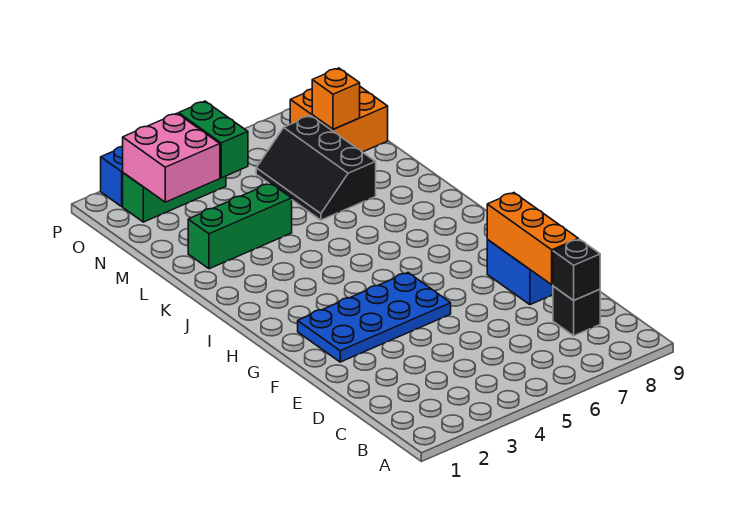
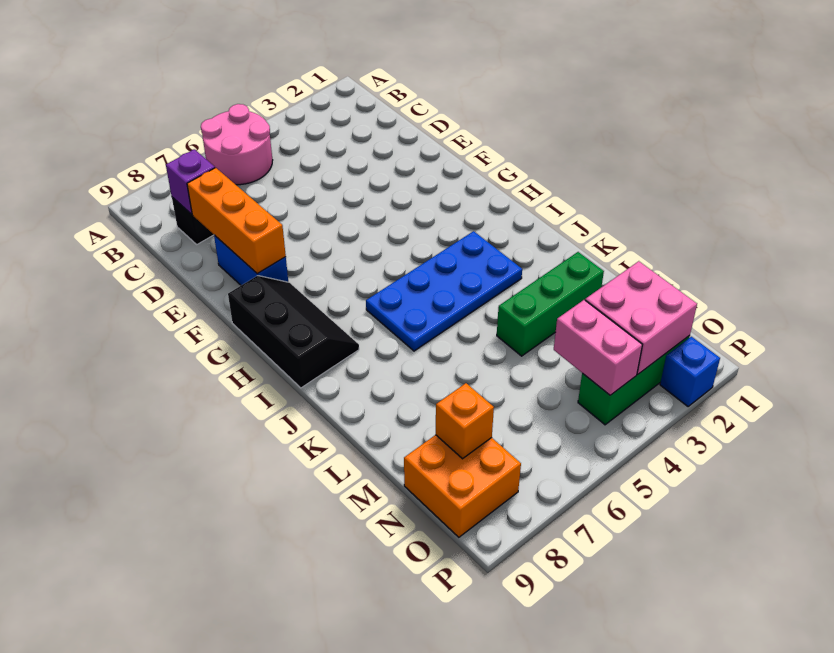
none -> pink 2x2 round brick [201,104,273,185]
black 1x1 brick [553,239,600,300] -> purple 1x1 brick [166,149,215,214]
blue 2x4 plate [298,273,451,362] -> blue 2x4 plate moved to [366,231,522,351]
black 2x3 slope [256,116,376,220] -> black 2x3 slope moved to [228,276,359,388]
green 1x2 brick [179,101,248,178] -> pink 1x2 brick [554,300,642,395]

